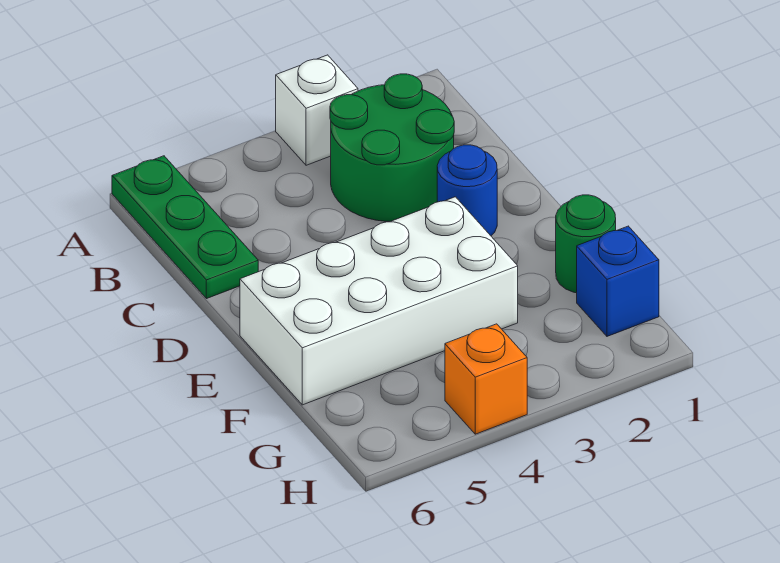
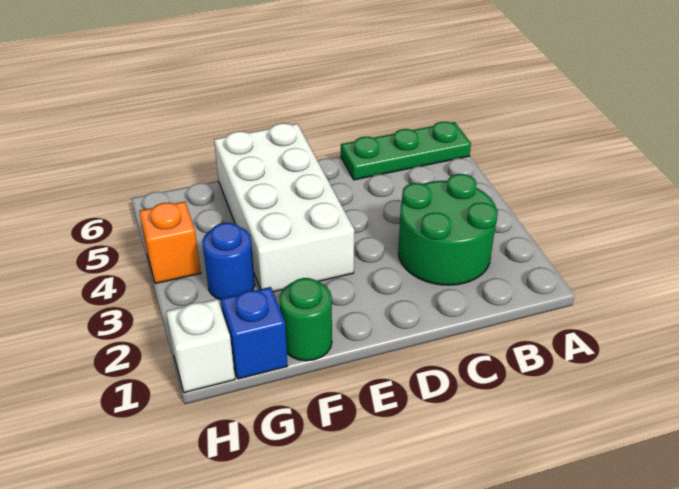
white 1x1 brick [276,55,358,165] -> white 1x1 brick moved to [166,299,235,393]
blue 1x1 round brick [437,145,497,236] -> blue 1x1 round brick moved to [202,223,255,300]

